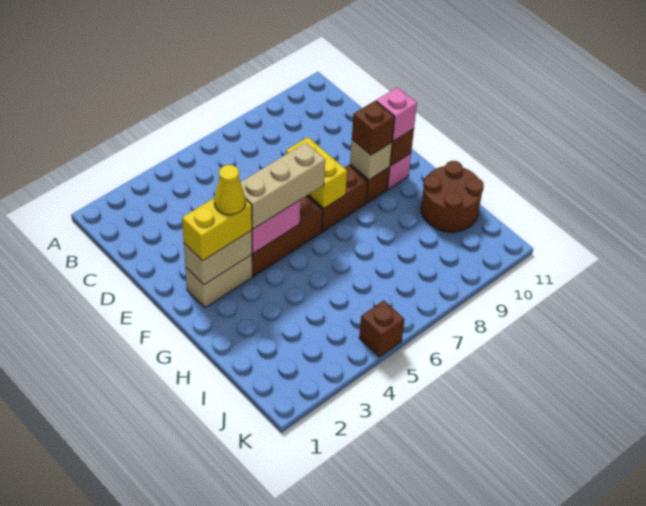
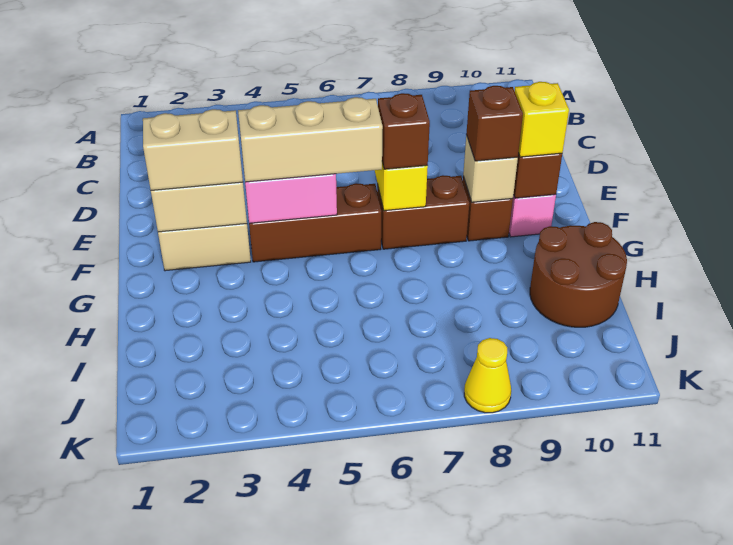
yellow 1x2 brick [182,198,252,261] -> tan 1x2 brick [143,109,243,190]
yellow 1x1 cone [214,165,245,215] -> yellow 1x1 cone moved to [464,338,511,413]
pink 1x1 brick [376,87,417,141] -> yellow 1x1 brick [515,82,569,157]
brown 1x1 brick [359,300,405,357] -> brown 1x1 brick moved to [378,93,430,169]

